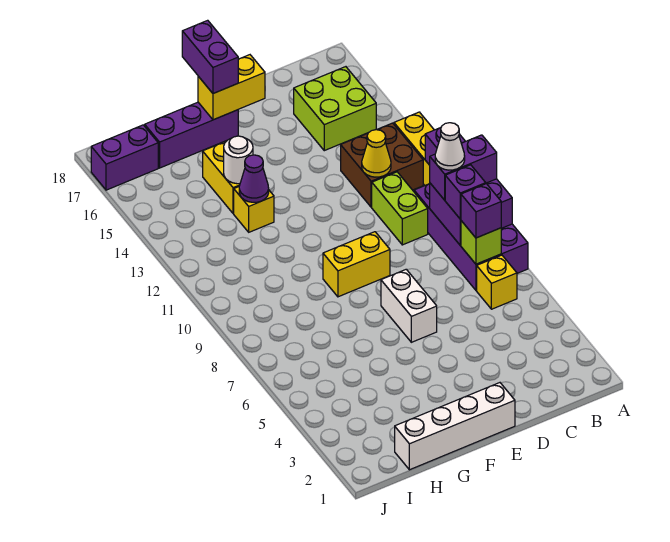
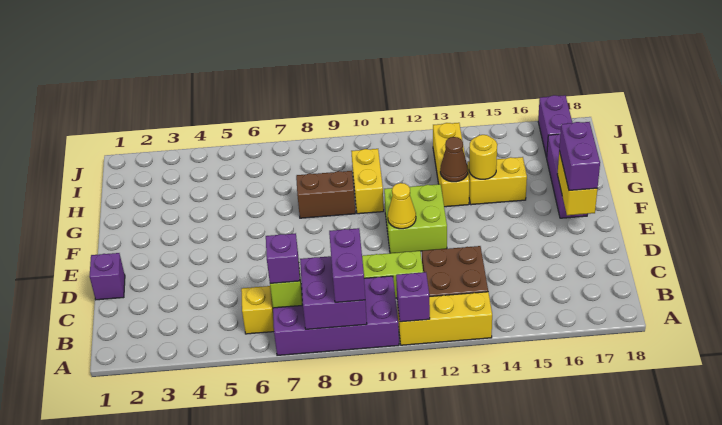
purple 1x1 brick [445,165,486,219] -> purple 1x1 brick moved to [89,253,125,300]
white 1x1 cone [435,123,465,170] -> none
lime 2x2 brick [294,67,376,151] -> lime 2x2 brick moved to [384,184,447,253]
yellow 1x1 cone [362,130,391,177] -> yellow 1x1 cone moved to [388,183,416,229]
white 1x4 brick [395,383,515,470] -> none
white 1x2 brick [381,269,437,342] -> none
yellow 1x2 brick [323,232,390,297] -> yellow 1x2 brick moved to [351,149,384,214]
purple 1x2 brick [182,20,238,93] -> purple 1x2 brick turned to [559,122,600,191]
none -> brown 1x2 brick [296,171,355,218]
yellow 1x1 brick [234,187,274,232] -> yellow 1x3 brick [433,123,469,207]
purple 1x1 cone [239,155,269,202] -> brown 1x1 cone [440,137,468,182]
white 1x1 round brick [224,136,253,184] -> yellow 1x1 round brick [469,135,497,179]

